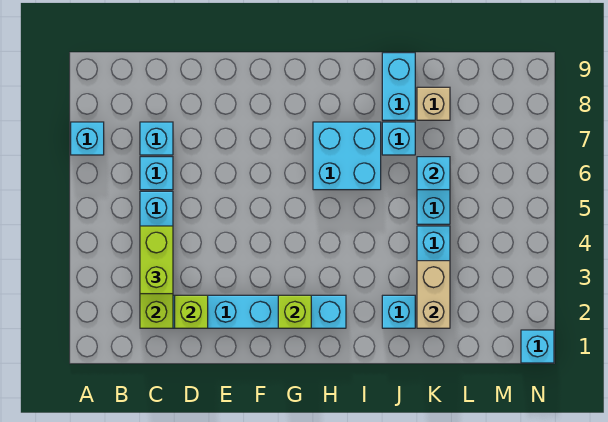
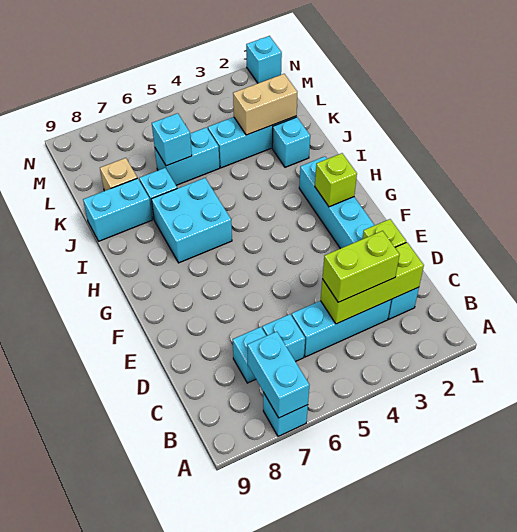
none -> cyan 1x2 brick [247,332,309,418]

